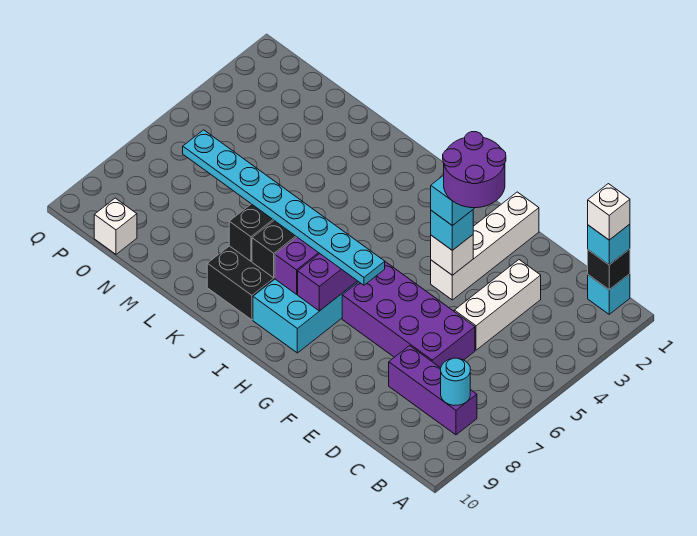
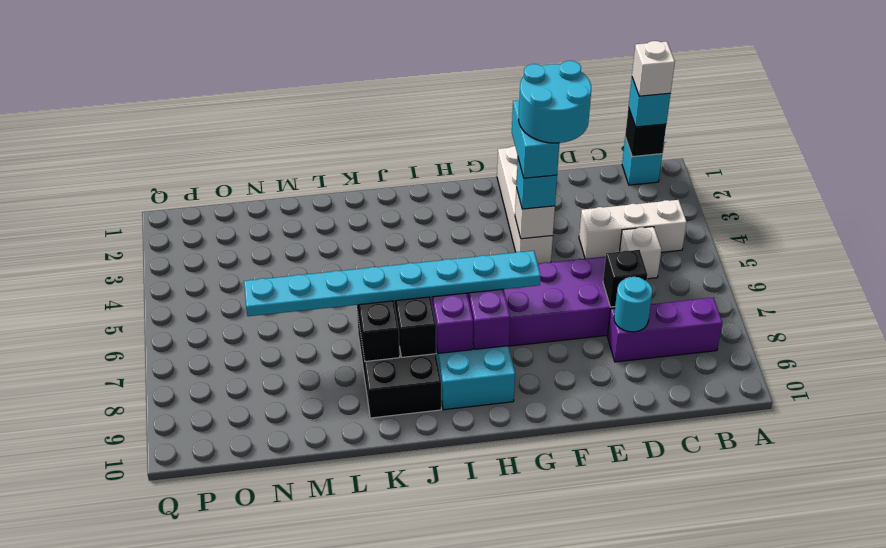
cyan 1x1 round brick [441,358,470,405] -> cyan 1x1 round brick moved to [614,277,652,332]
white 1x3 brick [454,260,541,350] -> white 1x3 brick turned to [579,200,687,259]
none -> black 1x1 brick [603,250,648,307]
purple 2x2 round brick [443,132,506,208] -> cyan 2x2 round brick [519,61,591,143]
white 1x1 brick [94,198,137,254] -> white 1x1 brick moved to [620,227,661,279]

